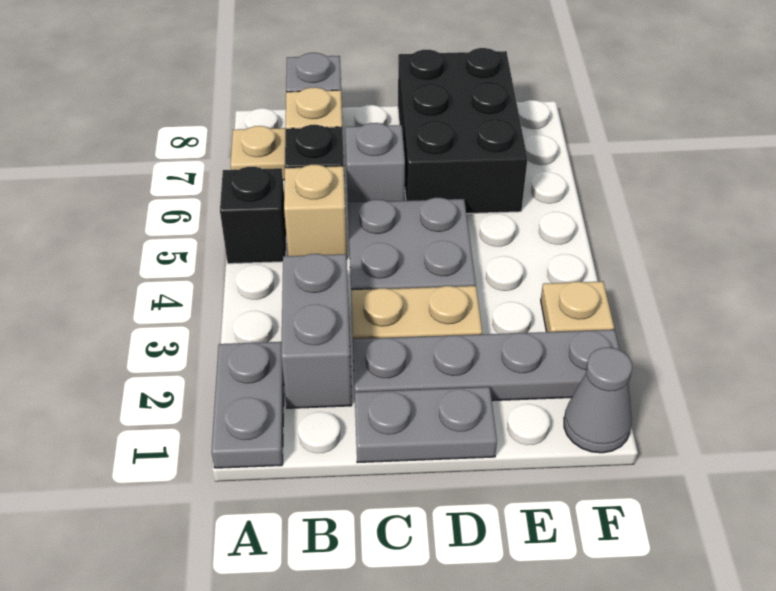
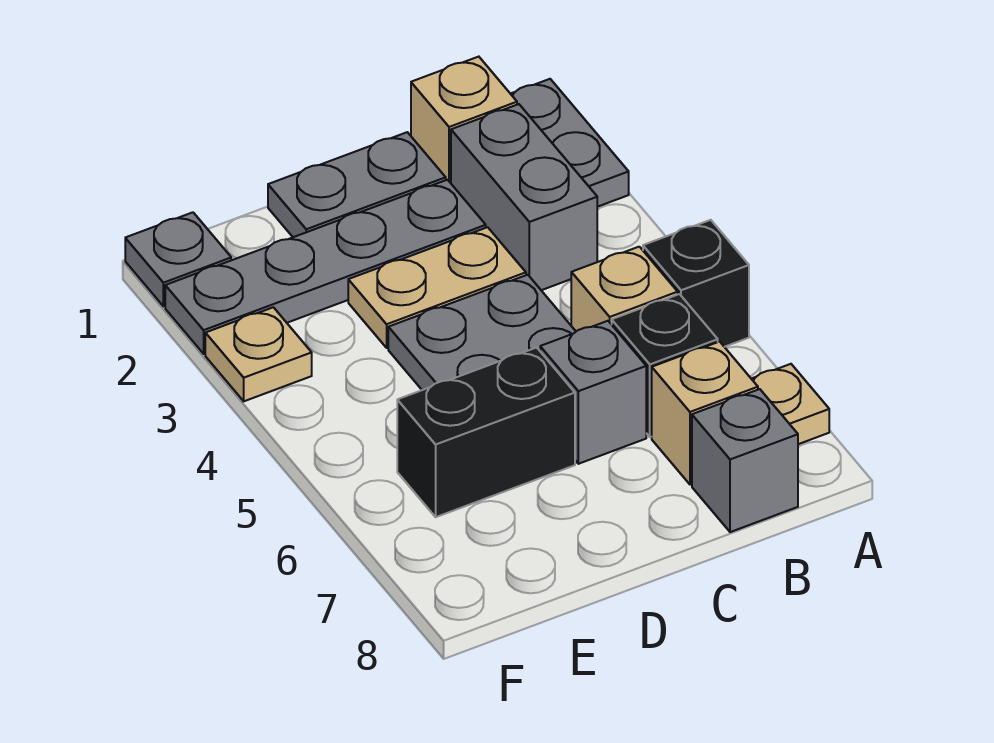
none -> tan 1x1 brick [411,57,517,183]
black 2x3 brick [398,48,527,214] -> black 1x2 brick [397,347,575,517]
grey 1x1 cone [564,347,632,453] -> grey 1x1 plate [125,212,231,306]

